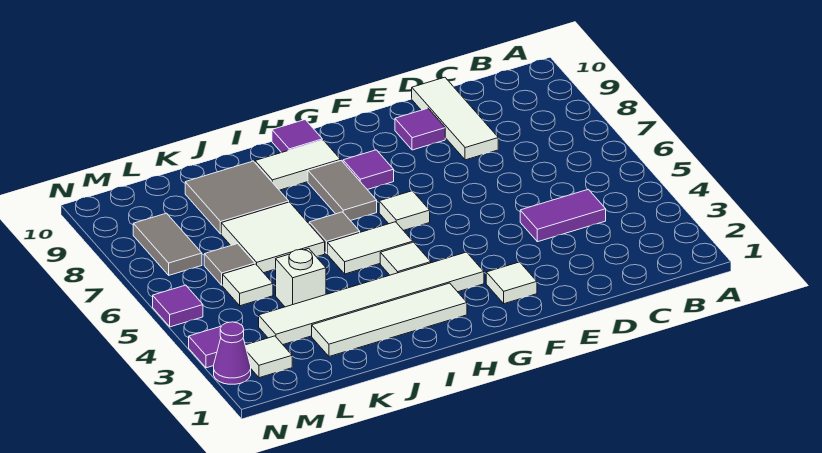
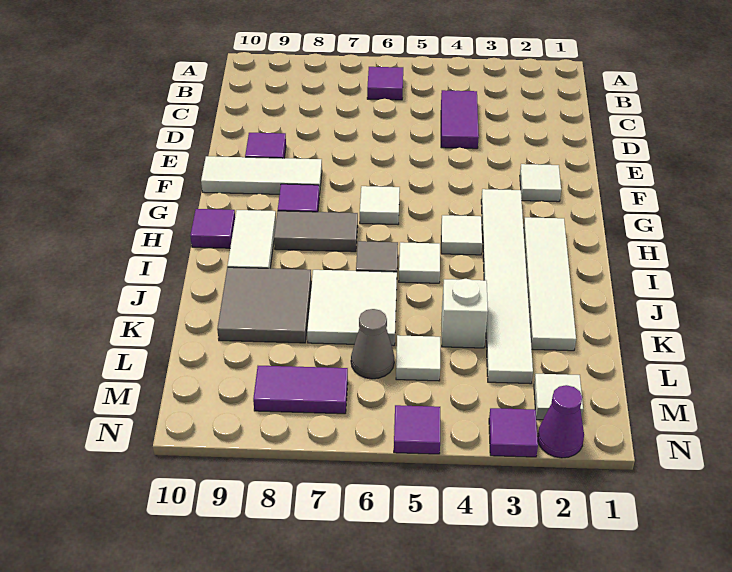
none -> purple 1x1 tile [367,67,403,100]
white 1x3 tile [412,77,498,160] -> white 1x3 tile moved to [201,156,322,195]
white 1x2 tile [327,222,413,274] -> white 1x1 tile [399,242,440,283]
grey 1x1 tile [204,244,255,285] -> grey 1x1 cone [351,309,394,379]
grey 1x2 tile [133,213,202,275] -> purple 1x2 tile [253,366,348,414]

